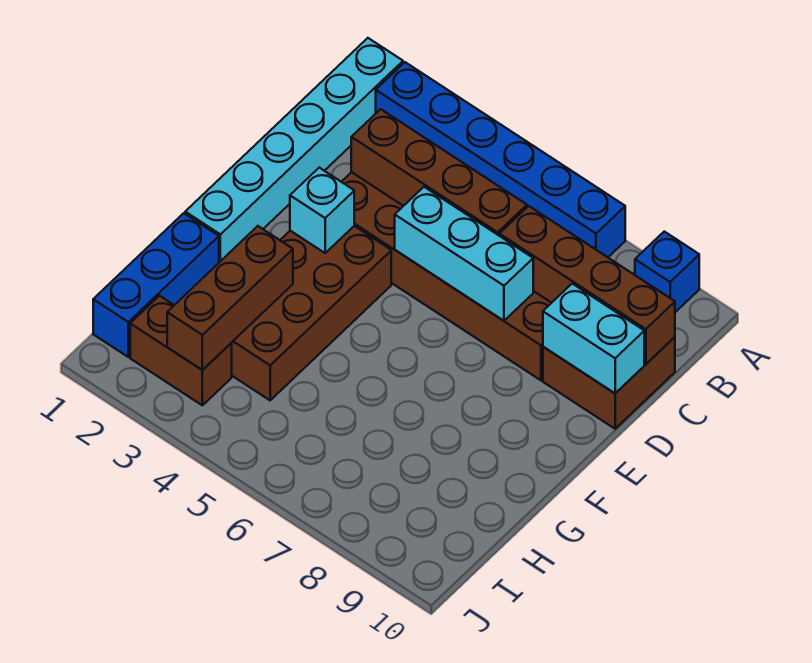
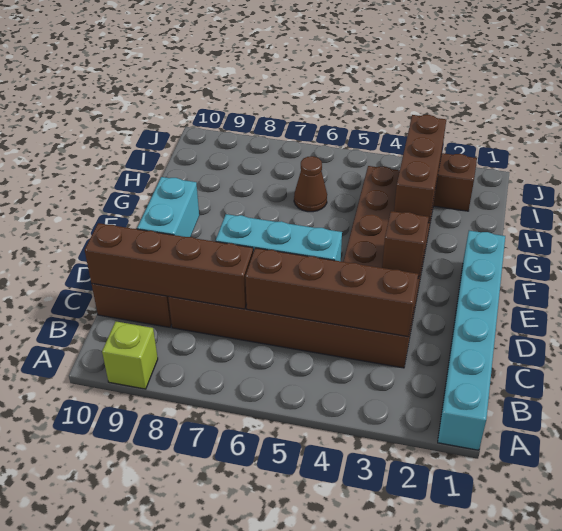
blue 1x6 brick [376,62,625,257] -> none
blue 1x1 brick [635,232,699,312] -> lime 1x1 brick [102,321,158,389]
cyan 1x2 brick [543,284,644,393] -> cyan 1x2 brick turned to [137,177,199,237]
cyan 1x1 brick [290,168,354,253] -> brown 1x1 brick [382,211,429,277]
blue 1x3 brick [93,213,219,357] -> none
none -> brown 1x1 cone [294,156,327,212]

